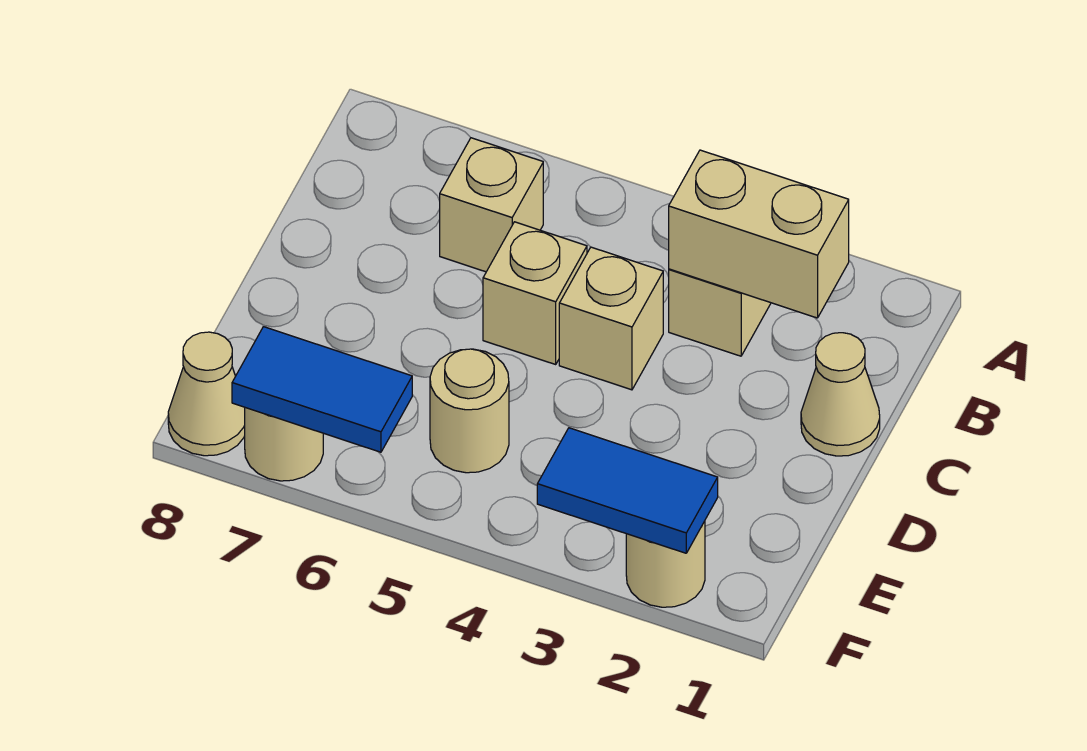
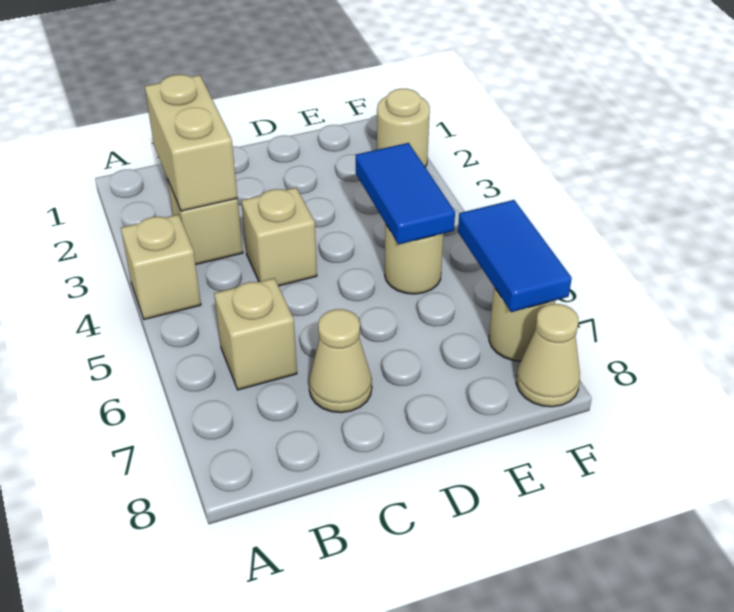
tan 1x1 cone [801,333,880,456] -> tan 1x1 cone moved to [309,309,372,413]
tan 1x1 brick [483,222,587,364] -> tan 1x1 brick moved to [121,214,201,319]
blue 1x2 tile [537,428,718,553] -> blue 1x2 tile moved to [356,143,455,244]

